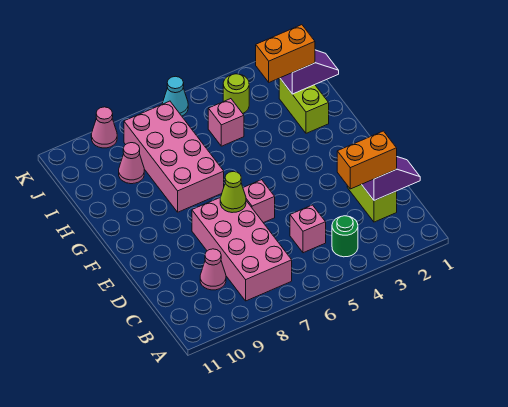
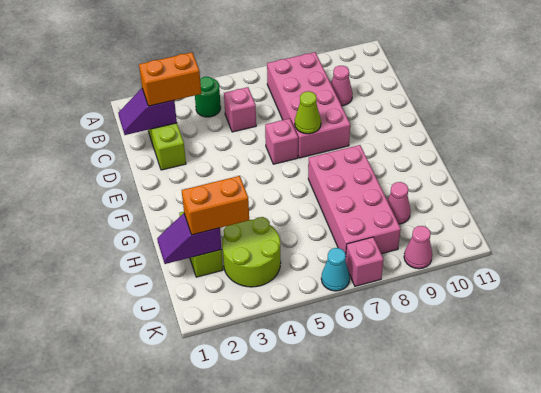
pink 1x1 brick [208,99,244,146] -> pink 1x1 brick moved to [346,237,384,286]
lime 1x1 round brick [223,74,249,113] -> lime 2x2 round brick [222,217,281,287]

